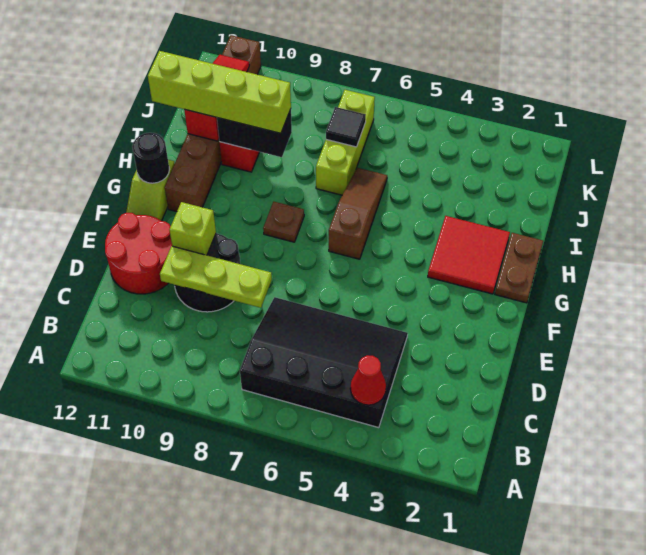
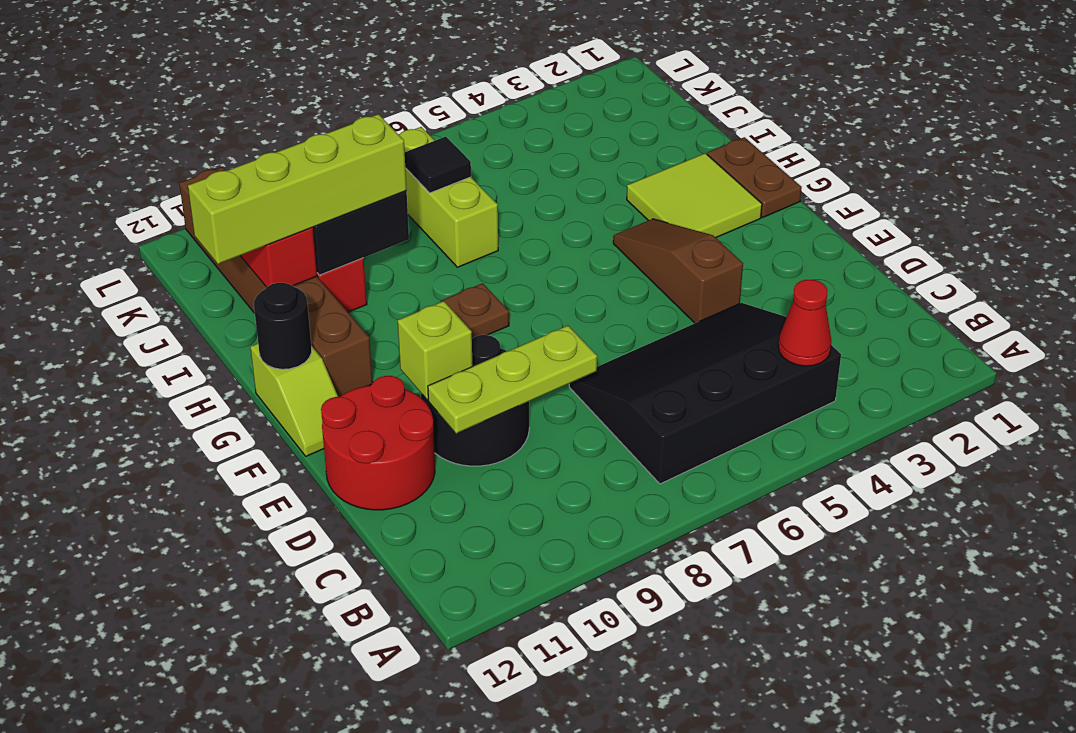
red 2x2 tile [428,216,510,294] -> lime 2x2 tile [627,153,762,237]
brown 1x3 slope [329,168,387,259] -> brown 1x3 slope moved to [613,219,743,323]

